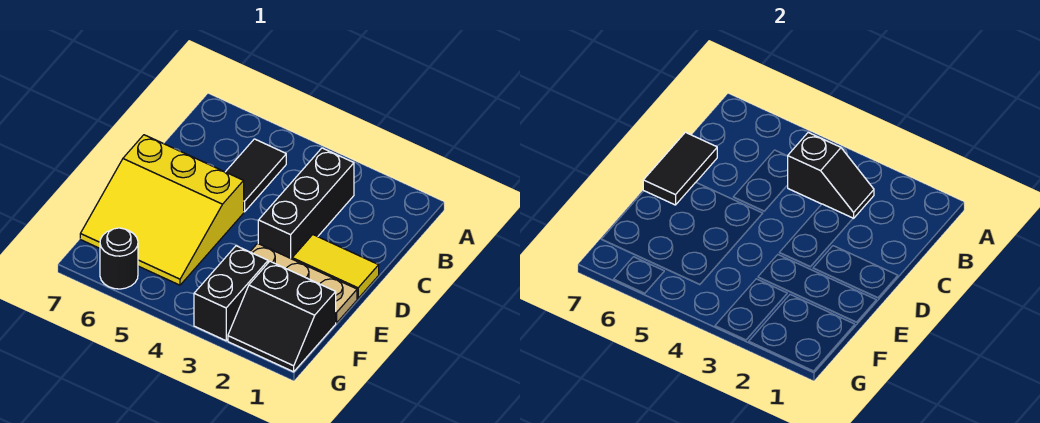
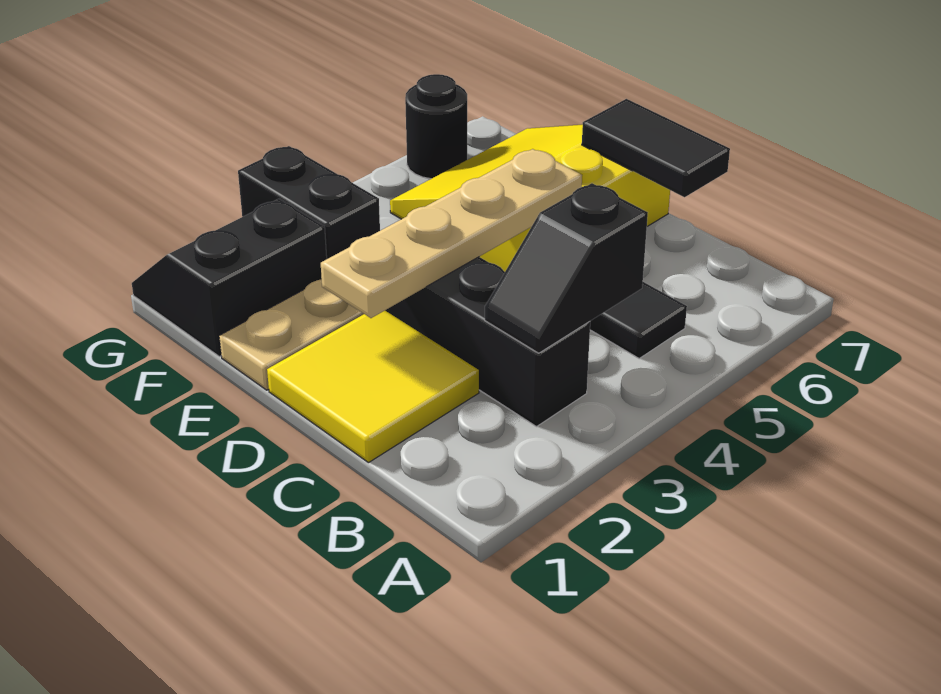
yellow 1x2 tile [292,235,379,298] -> yellow 2x2 tile [267,311,479,463]
none -> tan 1x4 plate [321,149,582,318]

